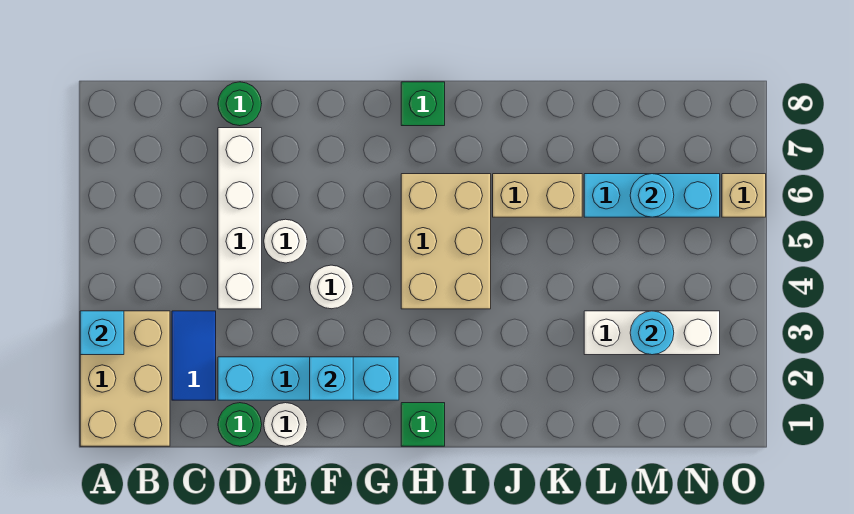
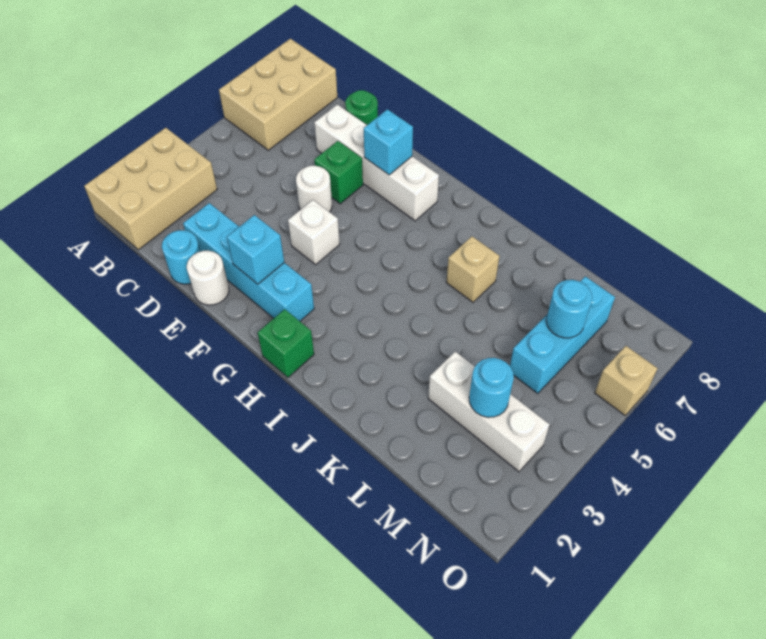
cyan 1x1 brick [80,311,124,355] -> cyan 1x1 brick moved to [364,109,413,175]
blue 1x2 tile [172,311,216,400] -> none
green 1x1 round brick [218,403,262,446] -> cyan 1x1 round brick [162,230,200,284]
white 1x4 brick [218,128,262,309] -> white 1x4 brick turned to [314,105,439,221]
white 1x1 round brick [310,265,353,309] -> white 1x1 brick [288,200,340,265]
tan 2x3 brick [401,174,491,309] -> tan 2x3 brick moved to [219,39,337,150]
green 1x1 brick [401,82,445,126] -> green 1x1 brick moved to [314,141,363,204]
tan 1x2 brick [493,174,582,217] -> tan 1x1 brick [446,236,499,302]
cyan 1x3 brick [584,174,720,217] -> cyan 1x3 brick turned to [510,276,615,394]

